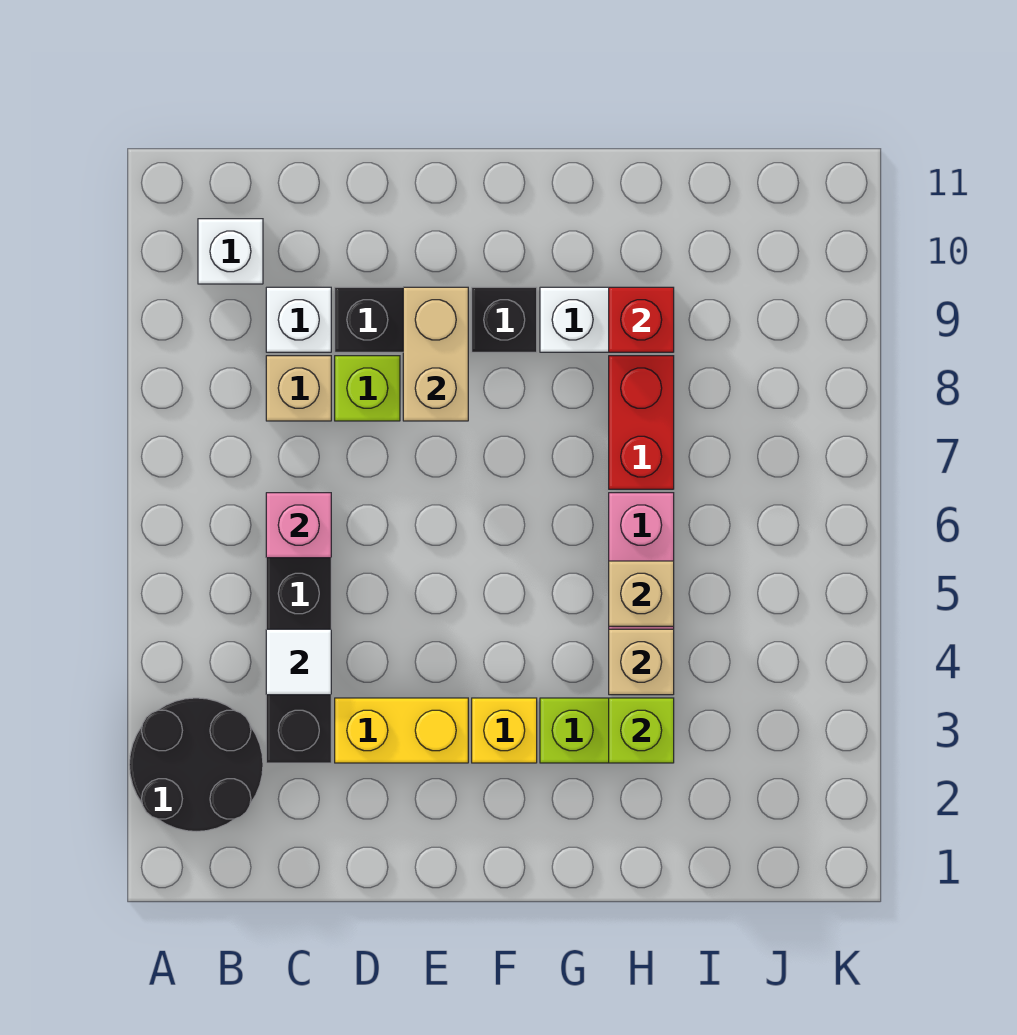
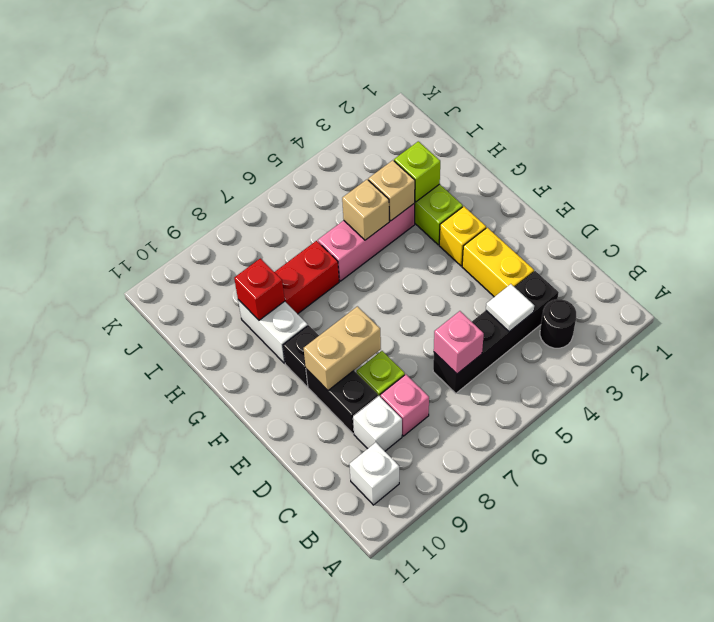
black 2x2 round brick [129,698,263,832] -> black 1x1 round brick [540,299,576,348]
tan 1x1 brick [266,356,331,421] -> pink 1x1 brick [380,374,429,436]

